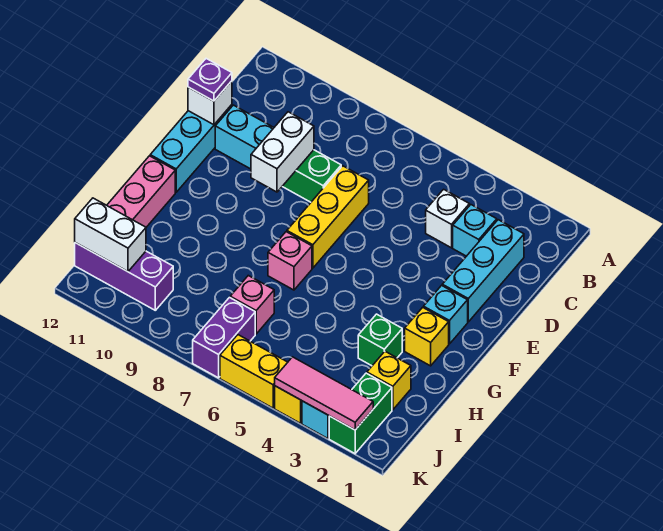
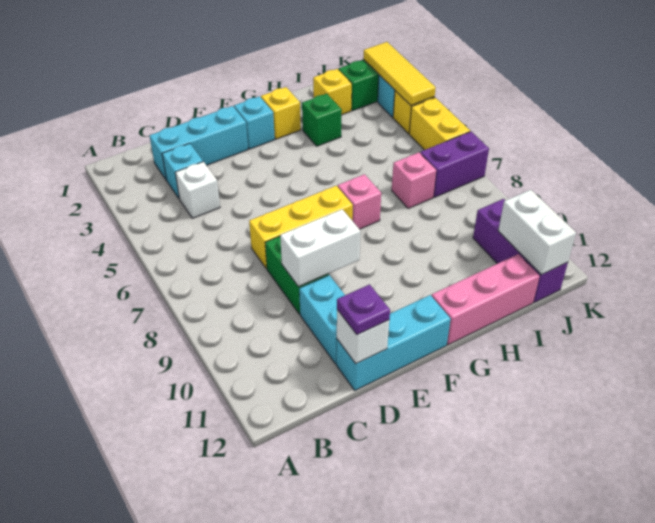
pink 1x3 tile [275,357,373,430] -> yellow 1x3 tile [363,42,436,105]

